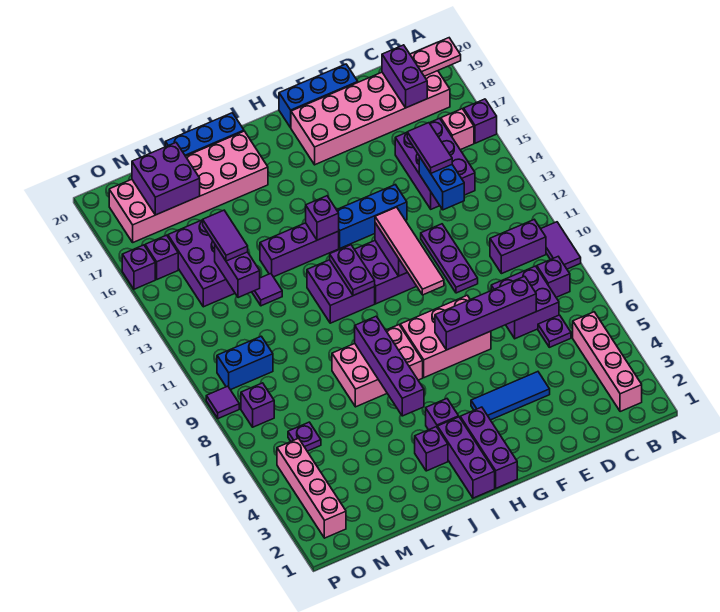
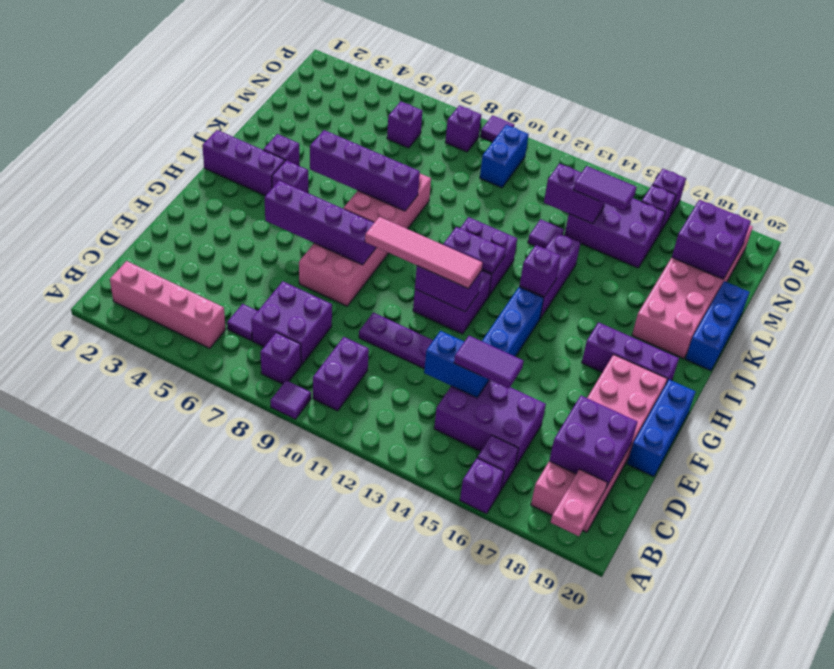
purple 1x2 tile [541,222,581,269] -> purple 1x1 tile [270,380,311,419]
pink 1x1 brick [441,109,474,150] -> purple 1x1 brick [478,435,518,490]
purple 1x1 plate [538,315,571,347] -> purple 1x1 tile [227,304,258,340]
purple 1x2 brick [382,45,427,108] -> purple 2x2 brick [549,396,637,487]
purple 1x4 brick [435,276,536,350] -> purple 1x4 brick turned to [264,180,376,265]
blue 1x3 tile [471,372,550,420] -> none
purple 1x3 brick [460,407,517,488] -> purple 1x3 brick moved to [582,322,679,382]
purple 1x1 plate [288,422,321,451] -> purple 1x1 brick [387,102,422,148]
pink 1x4 brick [277,438,346,538] -> none

